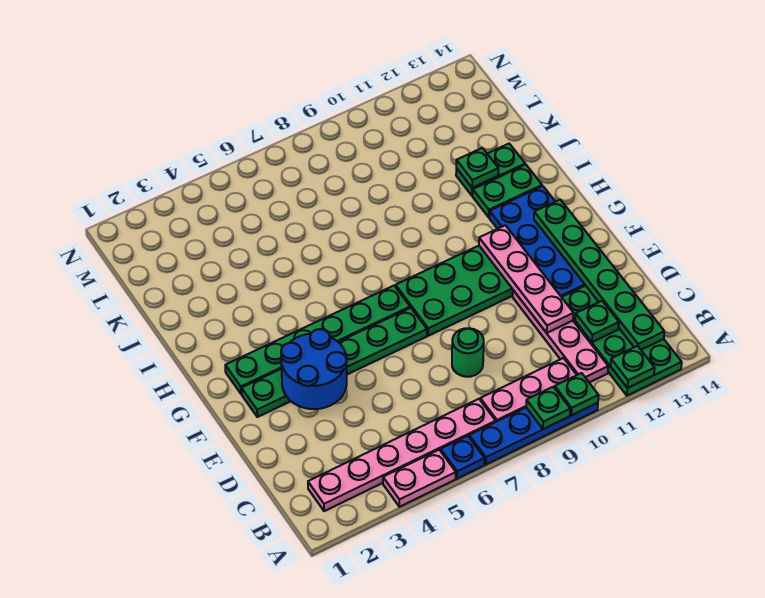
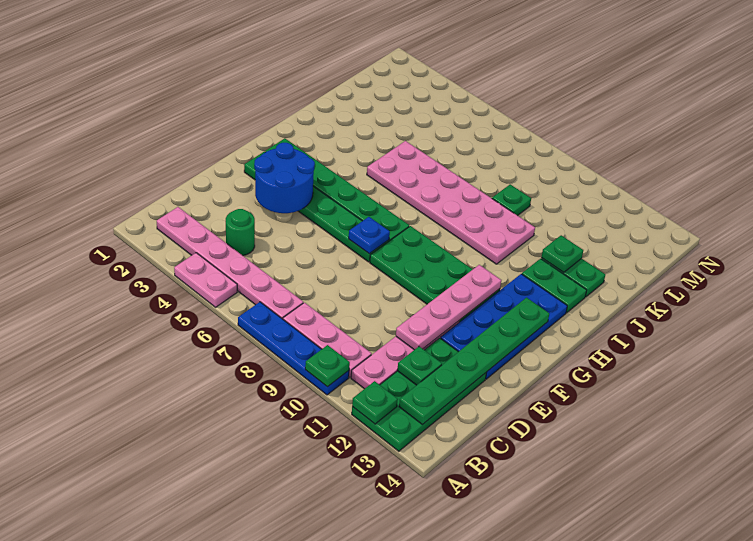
blue 1x1 plate [441,436,485,479] -> blue 1x1 plate moved to [349,217,390,254]
green 1x1 plate [526,387,570,429] -> green 1x1 plate moved to [492,184,531,216]
green 1x1 round brick [452,328,484,377] -> green 1x1 round brick moved to [226,209,255,255]
none -> pink 2x6 plate [367,141,535,264]

